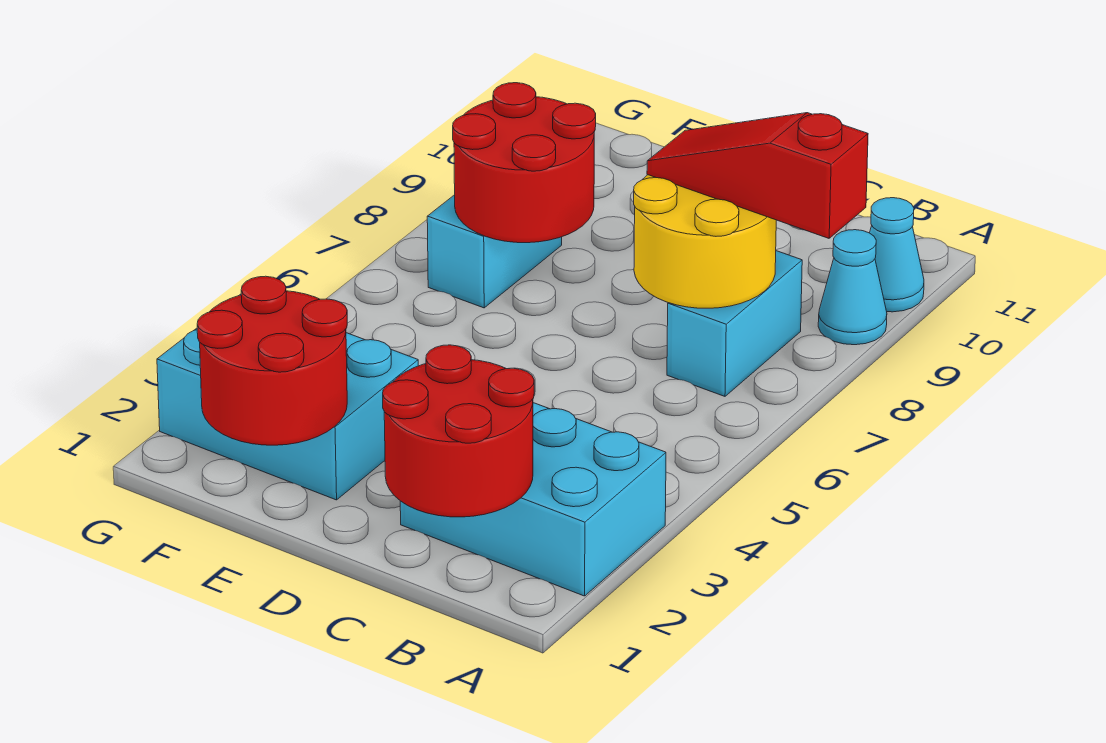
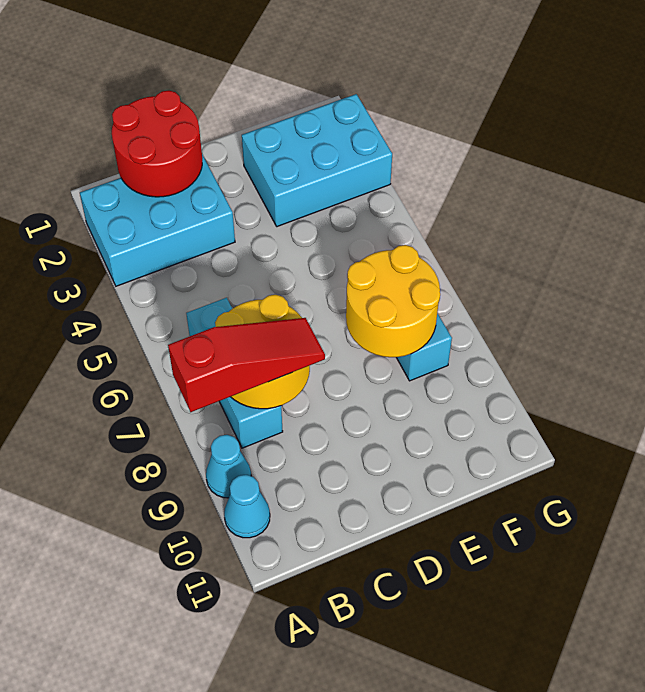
cyan 1x2 brick [667,251,802,396] -> cyan 1x3 brick [186,298,283,448]
red 2x2 round brick [197,276,347,445] -> none
red 2x2 round brick [453,83,596,243] -> yellow 2x2 round brick [346,245,440,357]

